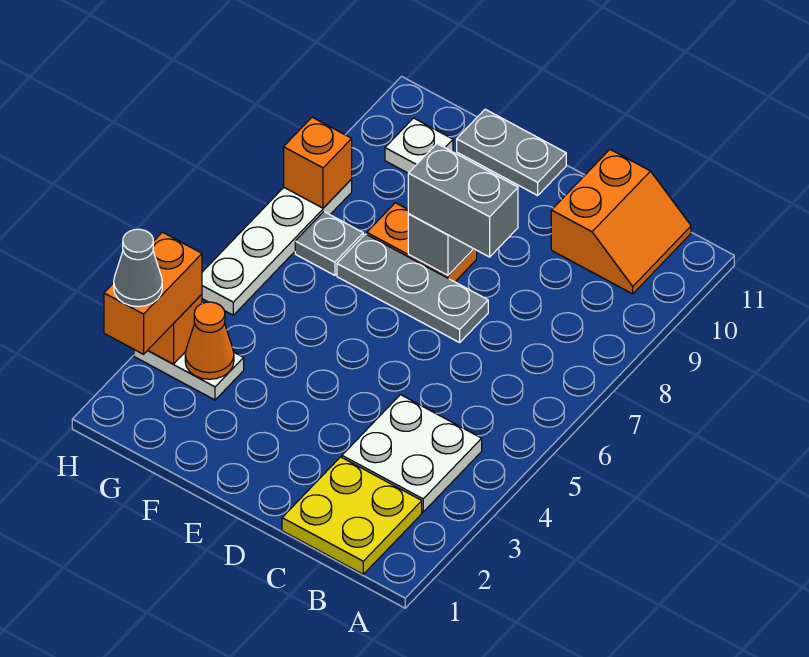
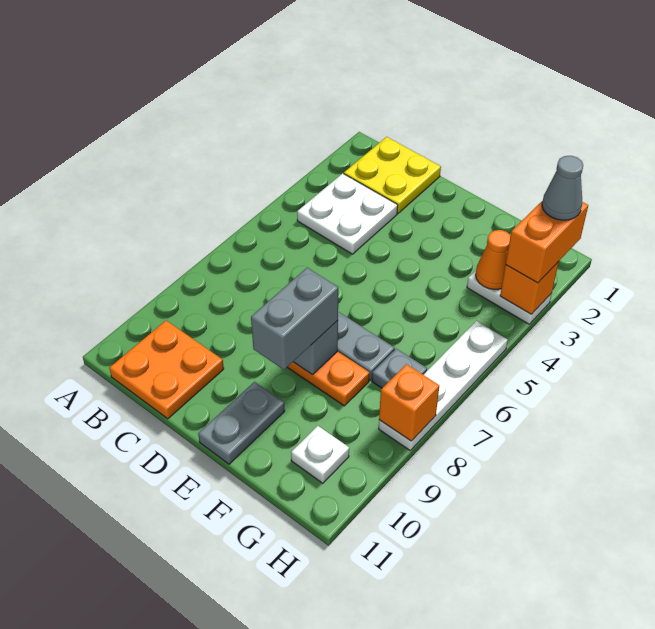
orange 2x2 slope [551,150,691,294] -> orange 2x2 plate [109,321,224,419]
grey 1x2 brick [408,144,518,257] -> grey 1x2 brick turned to [251,268,338,370]
grey 1x2 plate [457,109,566,195] -> grey 1x2 plate turned to [198,382,285,464]

